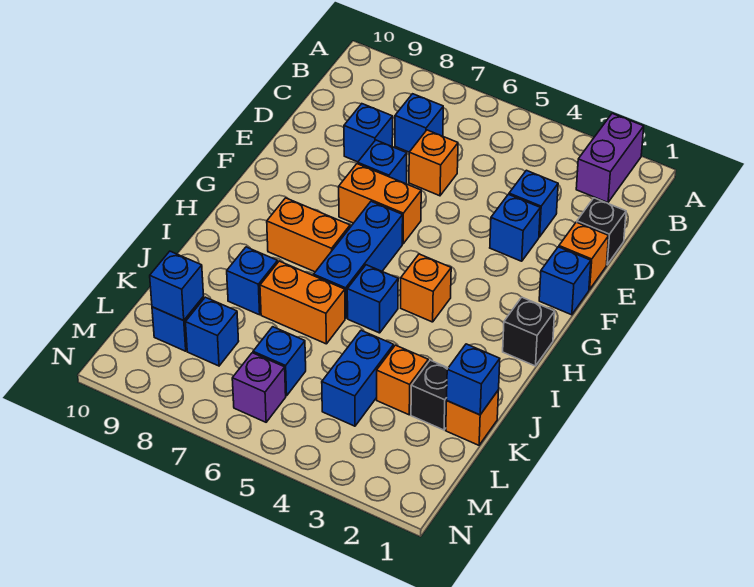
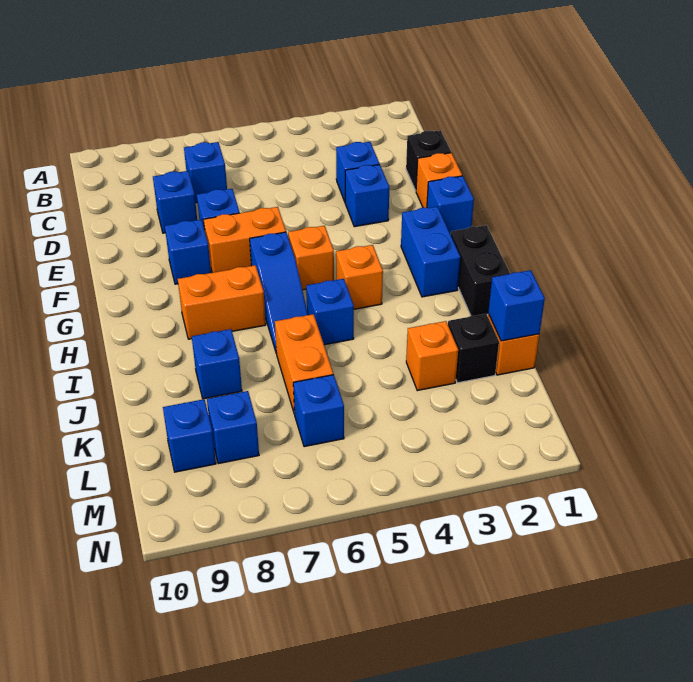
purple 1x2 brick [576,113,644,202] -> none
orange 1x1 brick [409,130,458,196] -> orange 1x1 brick moved to [288,226,334,290]
blue 1x3 brick [314,201,403,318] -> blue 1x3 slope [250,232,308,354]
black 1x1 brick [503,297,555,366] -> black 1x2 brick [451,225,510,316]
orange 1x2 brick [260,261,345,344] -> orange 1x2 brick turned to [275,314,333,414]
blue 1x2 brick [322,330,394,426] -> blue 1x2 brick moved to [401,206,460,297]
blue 1x1 brick [150,251,204,320] -> blue 1x1 brick moved to [165,220,211,284]
purple 1x1 brick [232,353,286,422] -> none

